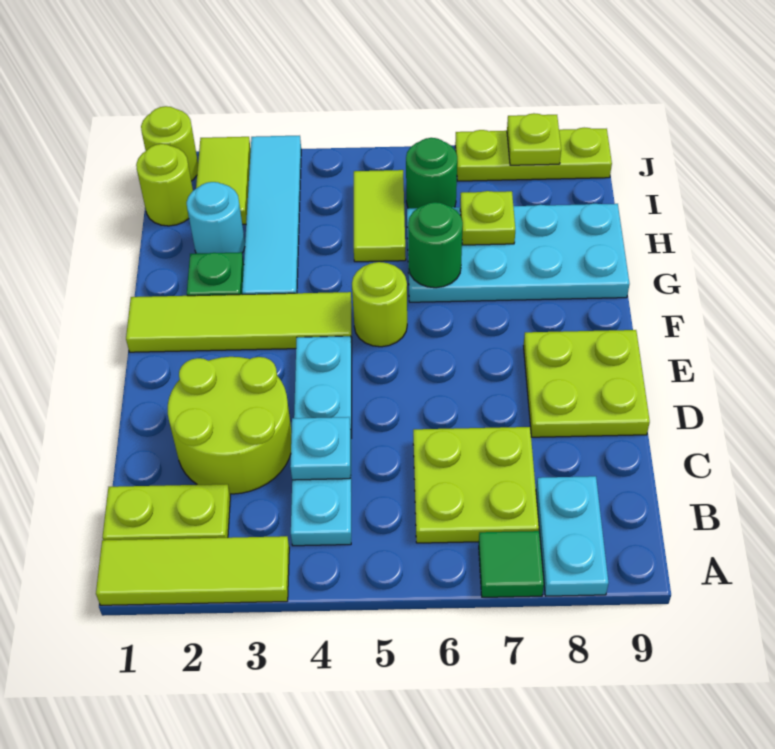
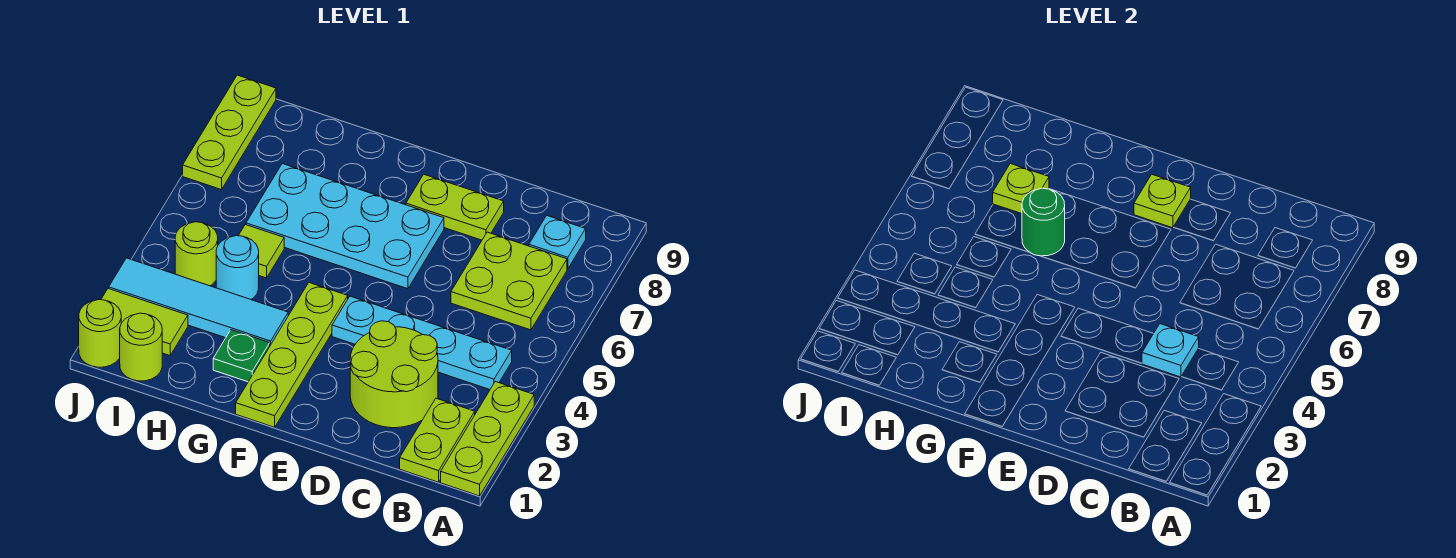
lime 1x3 tile [96,536,289,605] -> lime 1x3 plate [441,382,534,496]
green 1x1 tile [479,531,544,597] -> none
cyan 1x2 plate [536,476,608,596] -> cyan 1x1 plate [529,216,586,269]
lime 2x2 plate [524,330,650,437] -> lime 1x2 plate [406,174,504,240]
lime 1x4 tile [126,292,352,352] -> lime 1x4 plate [236,283,348,427]
lime 1x1 round brick [352,262,407,347] -> lime 1x1 round brick moved to [175,222,218,286]
cyan 2x4 plate [407,204,630,302] -> cyan 2x4 plate turned to [246,164,444,289]
cyan 1x1 round brick [187,182,245,253] -> cyan 1x1 round brick moved to [216,236,259,299]
lime 1x2 tile [354,170,406,262] -> lime 1x1 tile [238,225,284,278]
green 1x1 round brick [406,138,457,208] -> none
lime 1x1 plate [507,113,561,165] -> lime 1x1 plate moved to [1134,174,1191,228]

